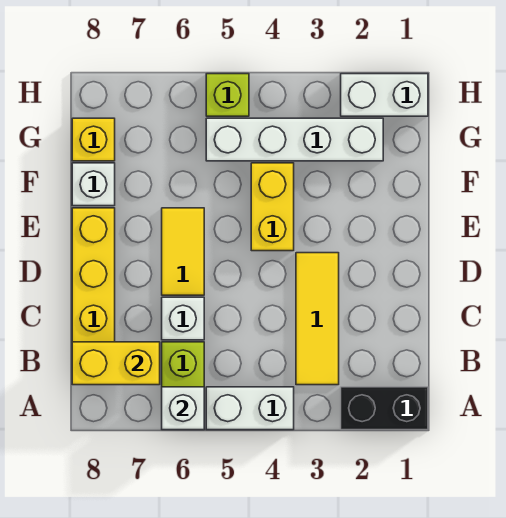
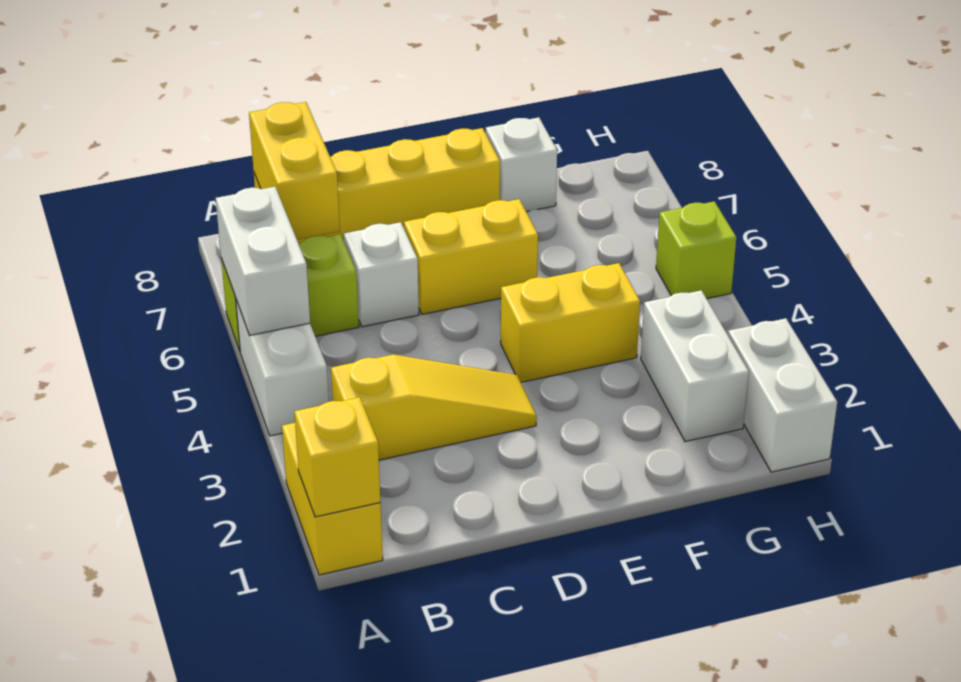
black 1x2 brick [341,387,428,430] -> yellow 1x2 brick [282,423,383,575]
white 1x1 brick [162,387,204,430] -> white 1x2 brick [216,187,310,336]
yellow 1x3 tile [296,253,339,385] -> yellow 1x3 slope [331,355,537,460]
yellow 1x2 tile [162,208,204,295] -> yellow 1x2 brick [404,199,538,314]
white 1x4 brick [206,118,383,161] -> white 1x2 brick [641,290,749,442]
yellow 1x1 brick [72,118,115,161] -> yellow 1x1 brick moved to [294,397,380,517]

